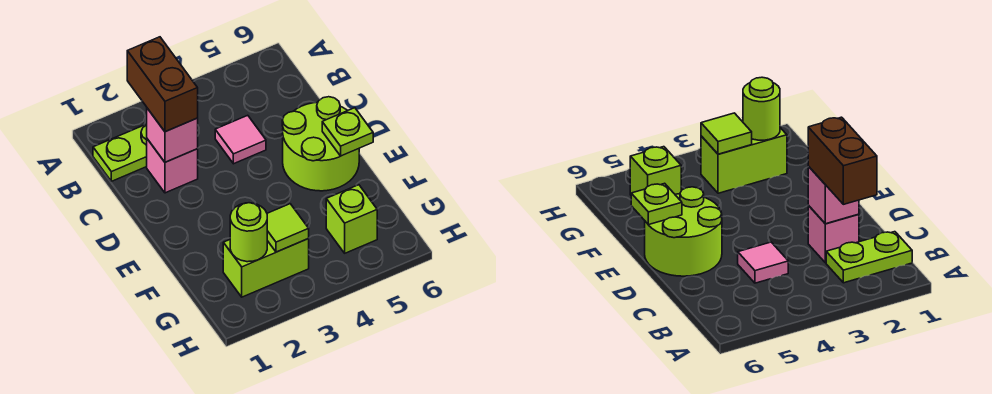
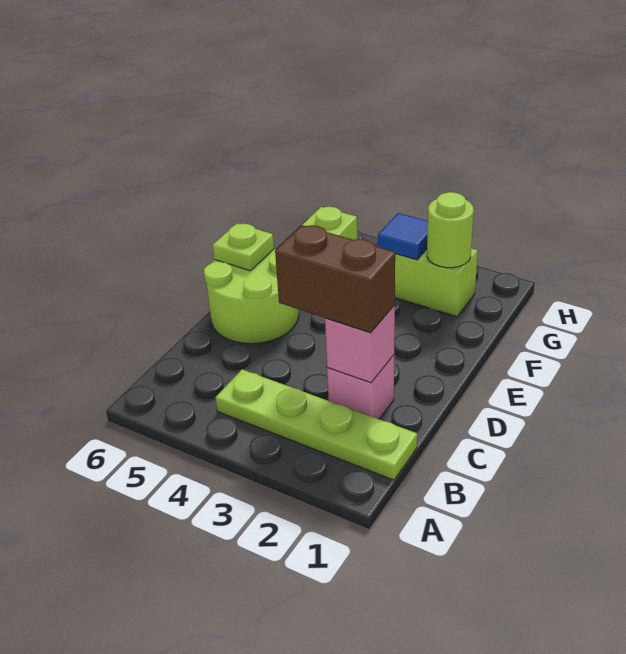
lime 1x2 plate [93,124,147,181] -> lime 1x4 plate [215,369,417,480]
brown 1x2 brick [127,37,198,132] -> brown 1x2 brick turned to [275,225,395,333]
pink 1x1 tile [215,115,266,164] -> none
lime 1x1 tile [267,204,309,252] -> blue 1x1 tile [378,213,428,260]

